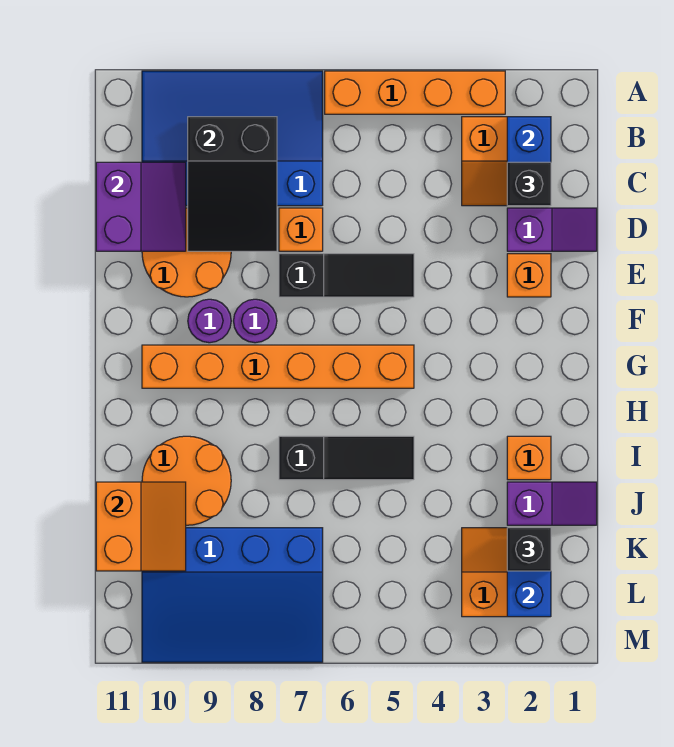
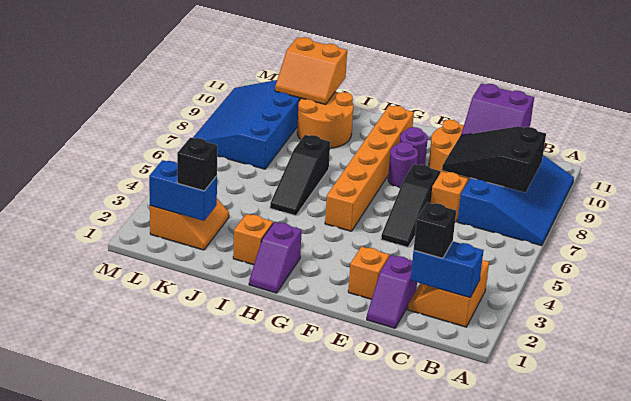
orange 1x4 brick [325,71,505,114] -> none
purple 1x2 slope [507,482,597,525] -> purple 1x2 slope moved to [249,222,302,293]

